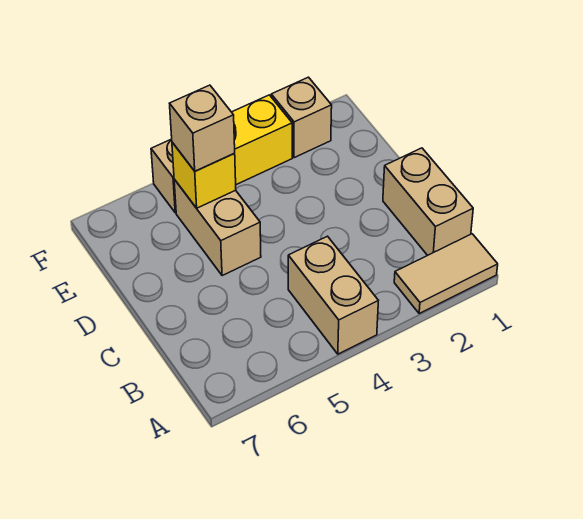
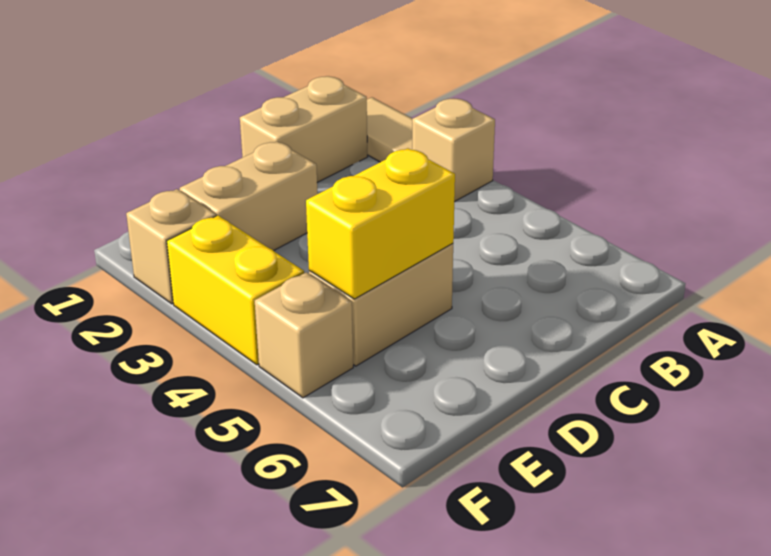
tan 1x2 brick [288,236,378,354] -> tan 1x2 brick moved to [180,142,318,251]
yellow 1x1 brick [172,142,236,208] -> yellow 1x2 brick [306,148,455,299]
tan 1x1 brick [170,85,235,171] -> tan 1x1 brick moved to [412,99,495,202]

